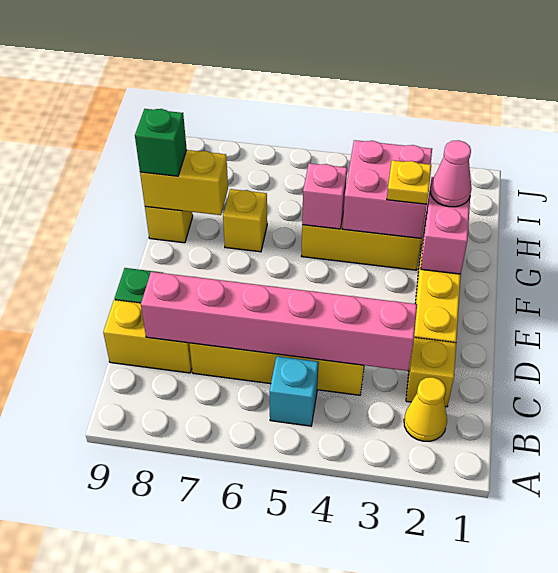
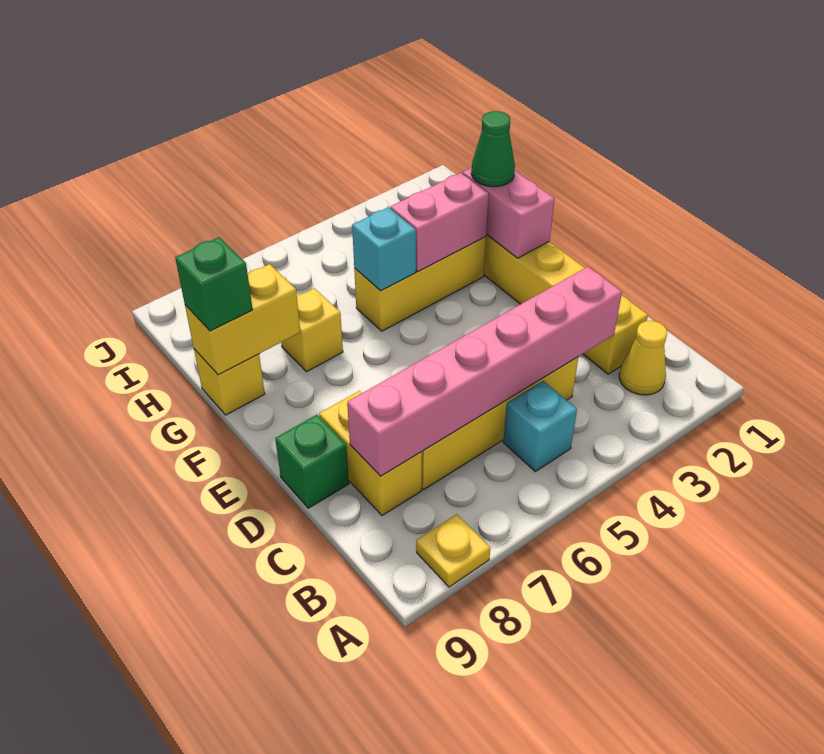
yellow 1x2 brick [103,300,192,373] -> yellow 1x2 brick turned to [319,391,422,516]
pink 1x1 cone [430,140,472,207] -> green 1x1 cone [471,111,515,187]
pink 2x2 brick [342,140,432,238] -> pink 1x2 brick [390,173,489,272]
yellow 1x1 plate [387,160,431,204] -> yellow 1x1 plate moved to [416,514,490,587]
pink 1x1 brick [302,163,347,229] -> cyan 1x1 brick [352,207,416,291]

